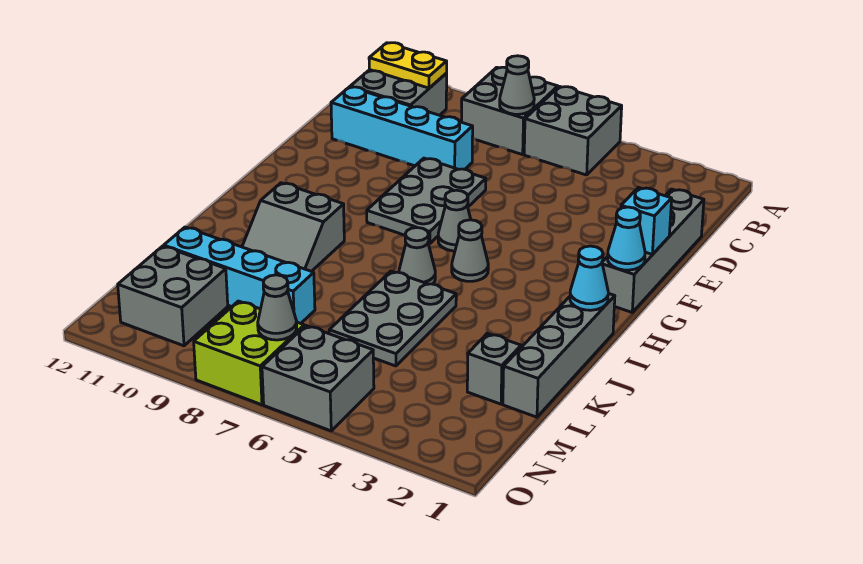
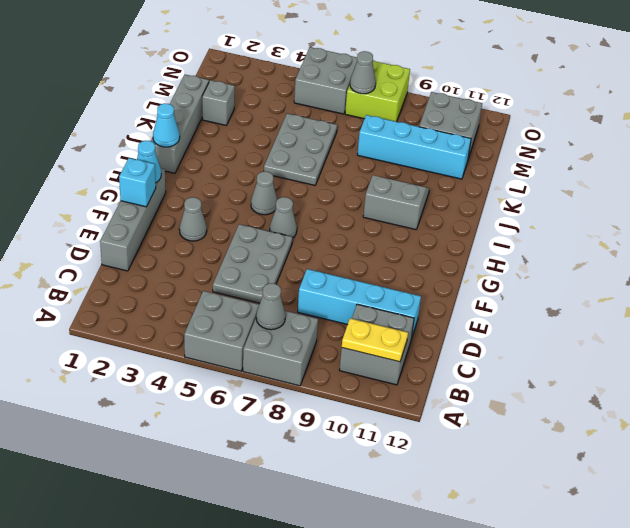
grey 2x3 plate [367,158,486,244] -> grey 2x3 plate moved to [213,224,292,303]
grey 1x1 cone [399,228,435,284] -> grey 1x1 cone moved to [179,197,207,241]

